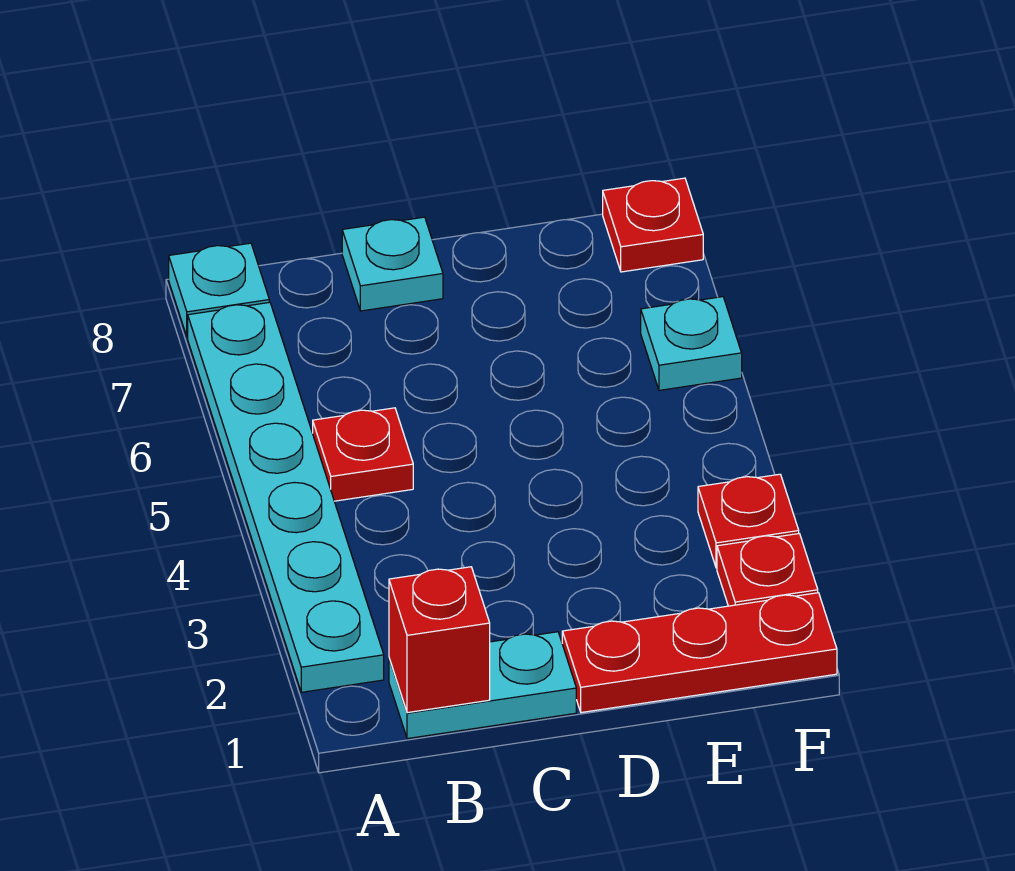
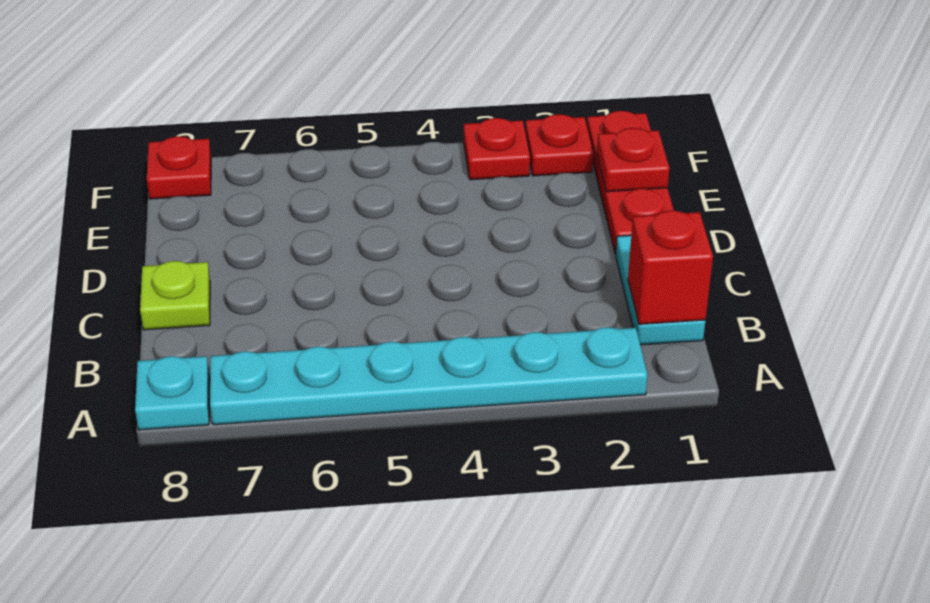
red 1x1 plate [313,408,413,501] -> red 1x1 plate moved to [597,128,670,192]
cyan 1x1 plate [342,217,443,311] -> lime 1x1 plate [140,261,210,330]
cyan 1x1 plate [641,297,742,390] -> none

